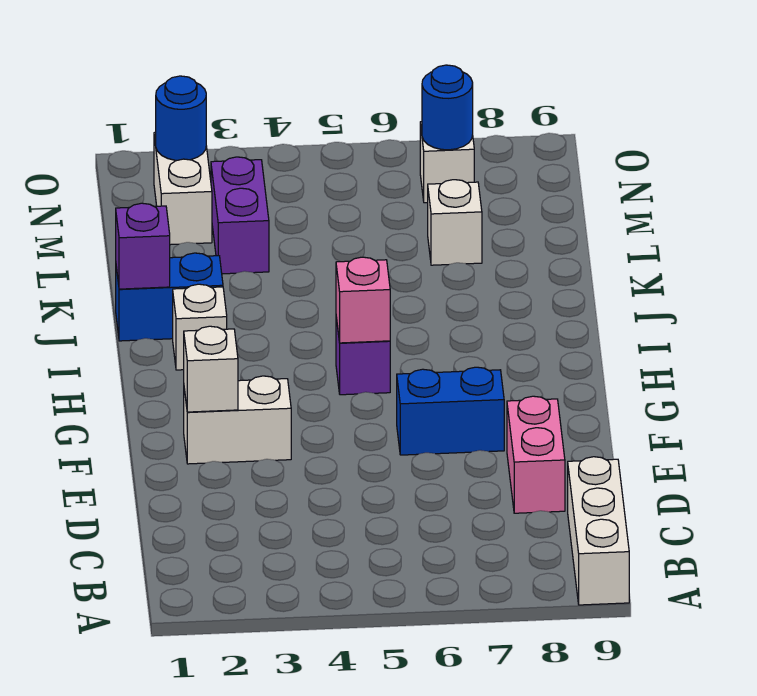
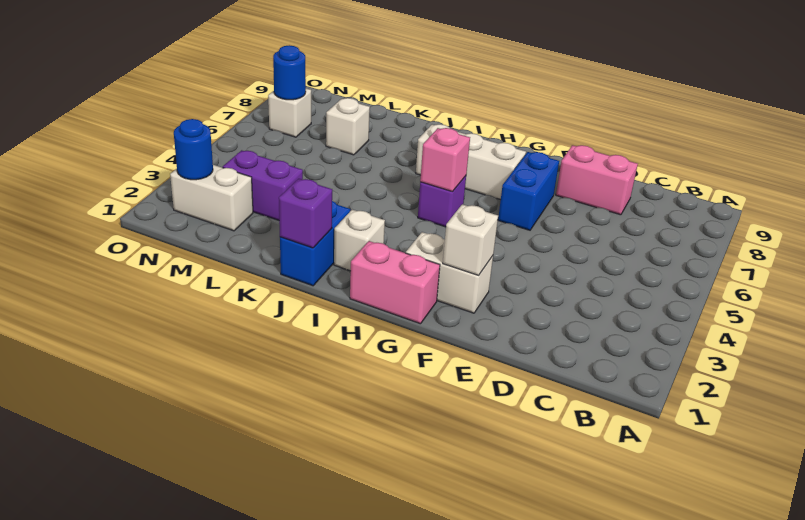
white 1x3 brick [568,457,629,605] -> white 1x3 brick moved to [416,124,526,200]
white 1x2 brick [184,376,291,464] -> white 1x2 brick turned to [406,232,493,313]
none -> pink 1x2 brick [350,241,440,324]

